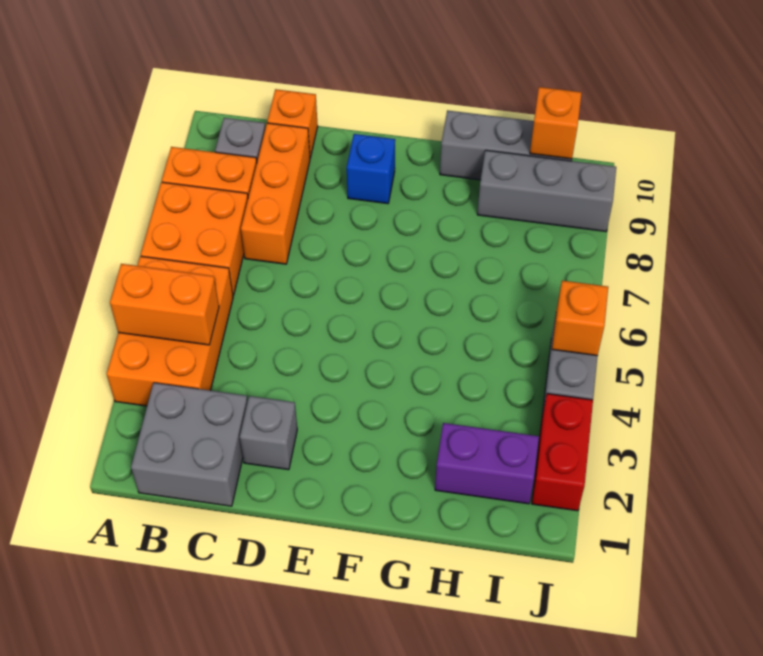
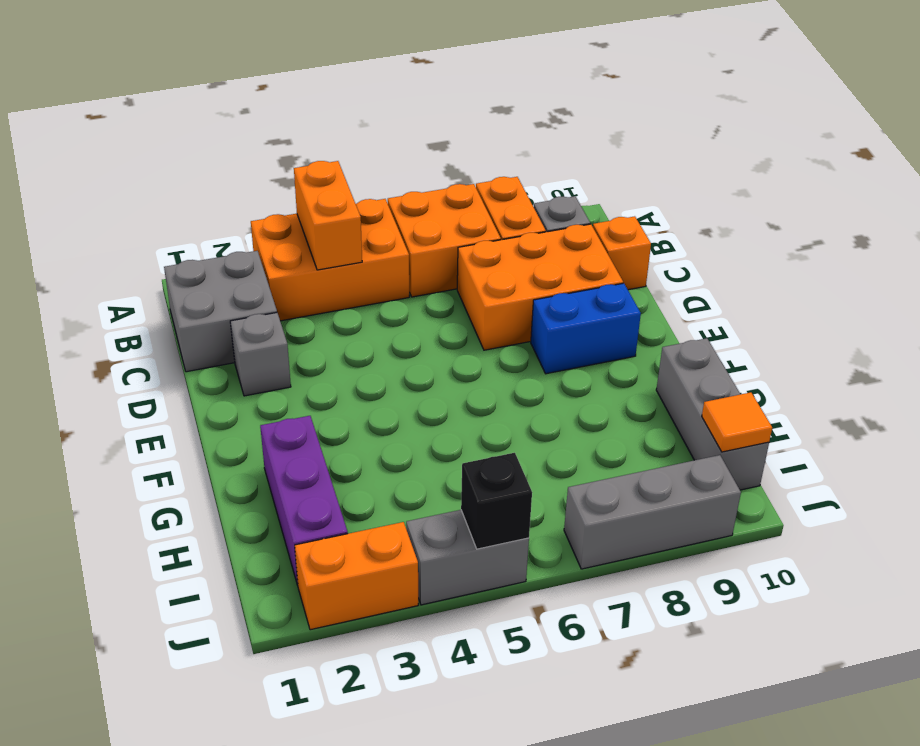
orange 1x3 brick [241,123,310,264] -> orange 2x3 brick [457,224,623,350]
blue 1x1 brick [347,134,395,204] -> blue 1x2 brick [531,283,641,374]
purple 1x2 brick [435,423,539,504] -> purple 1x3 brick [260,416,348,585]
grey 1x3 brick [477,150,616,232] -> grey 1x3 brick turned to [564,455,741,569]
orange 1x1 brick [530,87,582,159] -> orange 1x1 tile [702,392,772,452]
red 1x2 brick [532,394,593,511] -> orange 1x2 brick [295,522,418,630]
orange 1x1 brick [552,281,608,356] -> black 1x1 brick [461,453,532,549]

